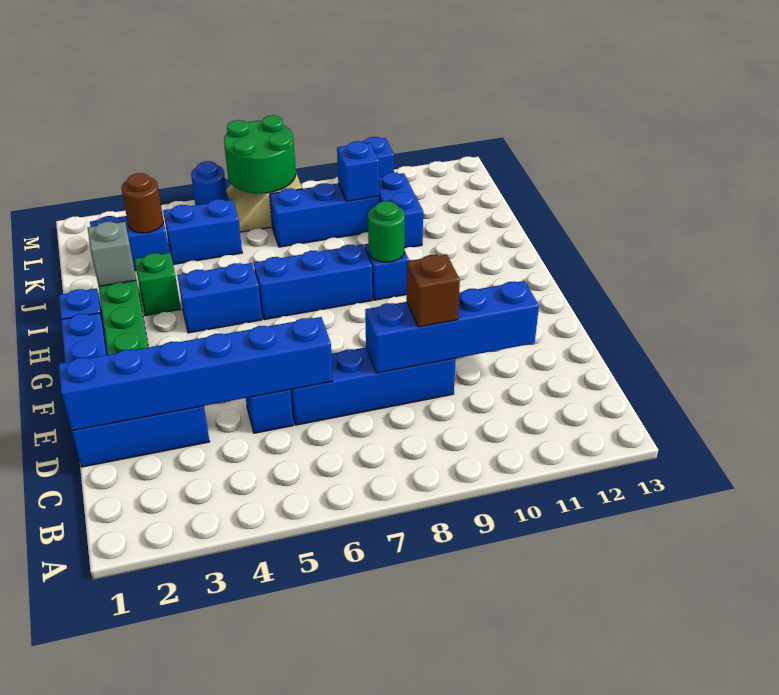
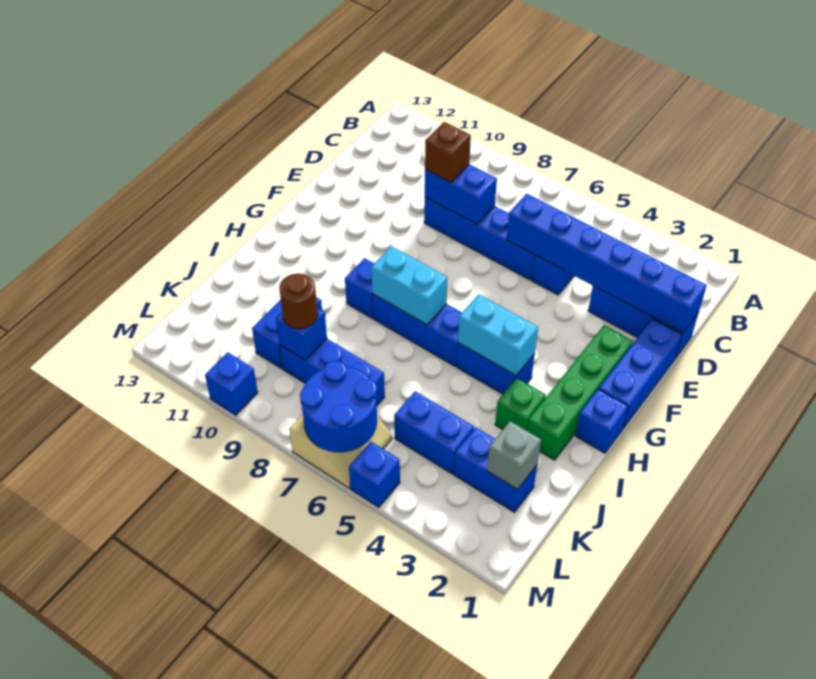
blue 1x4 brick [365,281,539,373] -> blue 1x2 brick [425,164,497,224]
none -> cyan 1x2 brick [458,294,538,375]
none -> cyan 1x2 brick [371,246,448,325]
green 1x1 round brick [368,201,405,262] -> none
grey 1x1 brick [88,222,136,286] -> grey 1x1 brick moved to [487,421,541,489]
brown 1x1 round brick [121,173,163,233] -> brown 1x1 round brick moved to [279,274,318,329]
green 2x2 round brick [224,115,296,193] -> blue 2x2 round brick [300,361,377,452]
blue 1x1 round brick [191,161,227,205] -> blue 1x1 brick [349,442,400,507]

